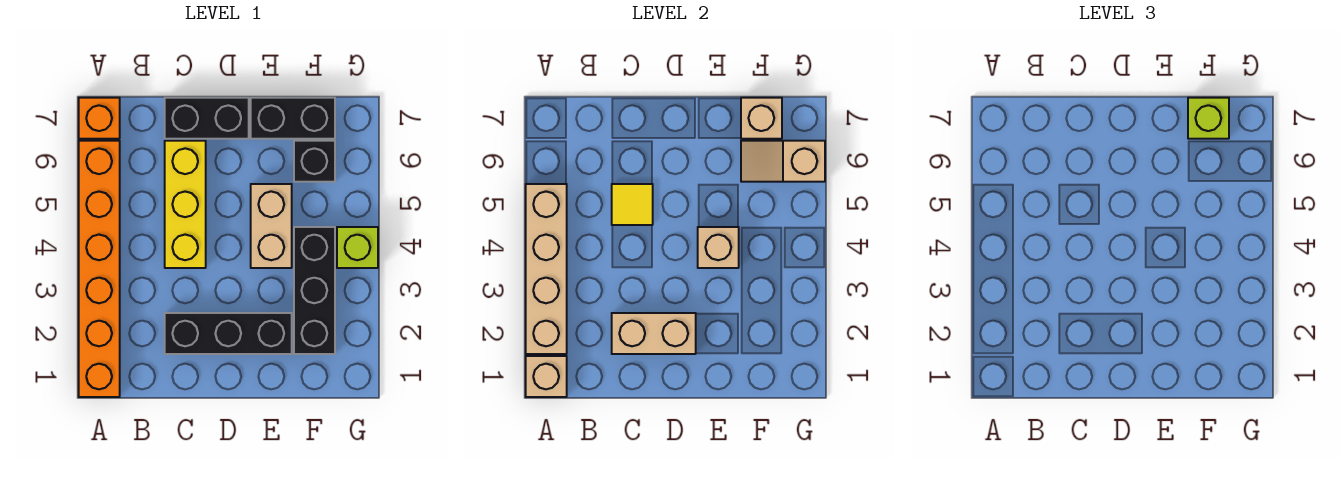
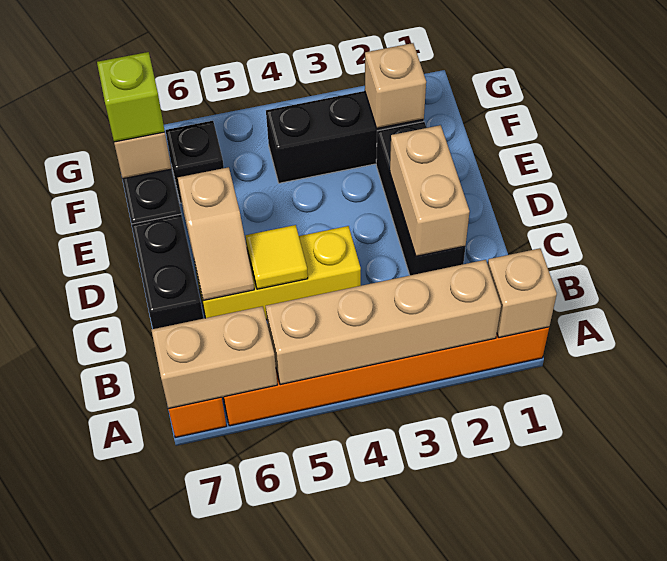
tan 1x2 brick [251,184,292,268] -> tan 1x2 brick moved to [152,306,277,409]
tan 1x1 brick [698,227,739,268] -> tan 1x1 brick moved to [365,43,426,128]
tan 1x2 slope [741,141,825,182] -> tan 1x2 slope moved to [178,167,254,301]
lime 1x1 brick [337,227,378,268] -> none

